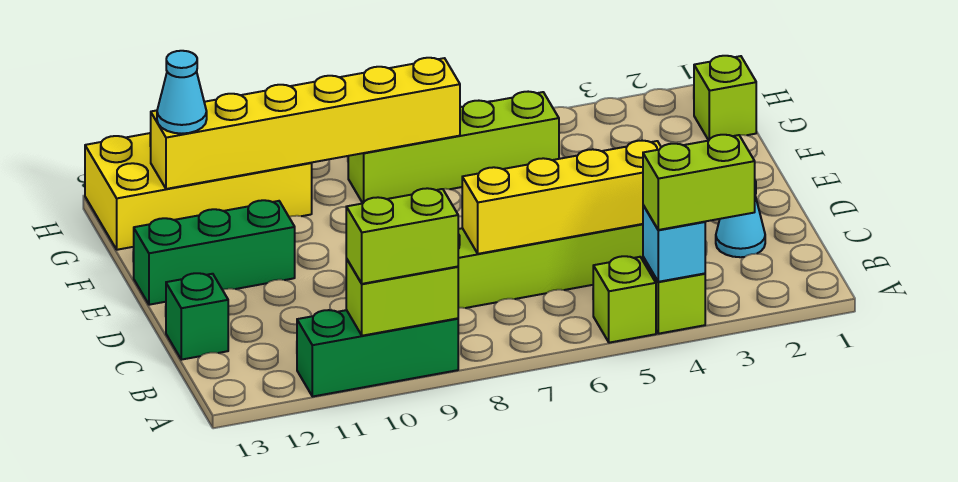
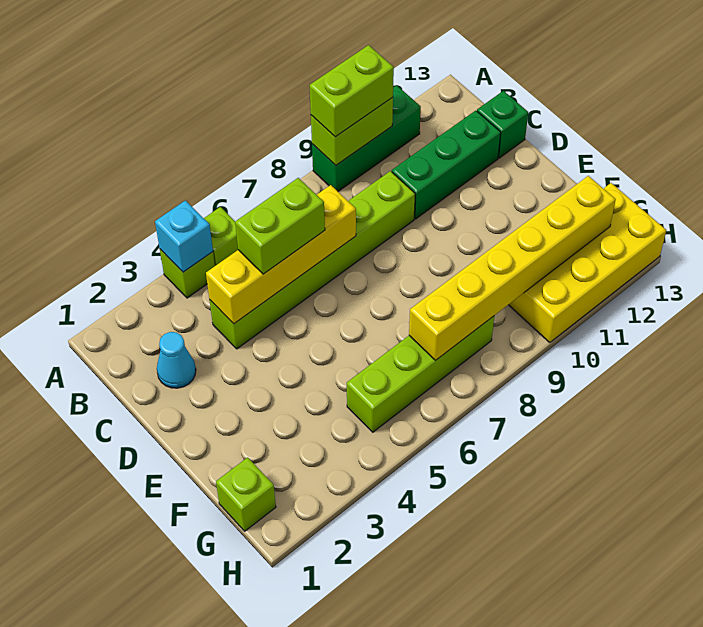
lime 1x2 brick [643,135,755,230] -> lime 1x2 brick moved to [235,178,325,274]
green 1x3 brick [134,200,295,305] -> green 1x3 brick moved to [392,110,501,219]
cyan 1x1 cone [157,51,207,134] -> none

